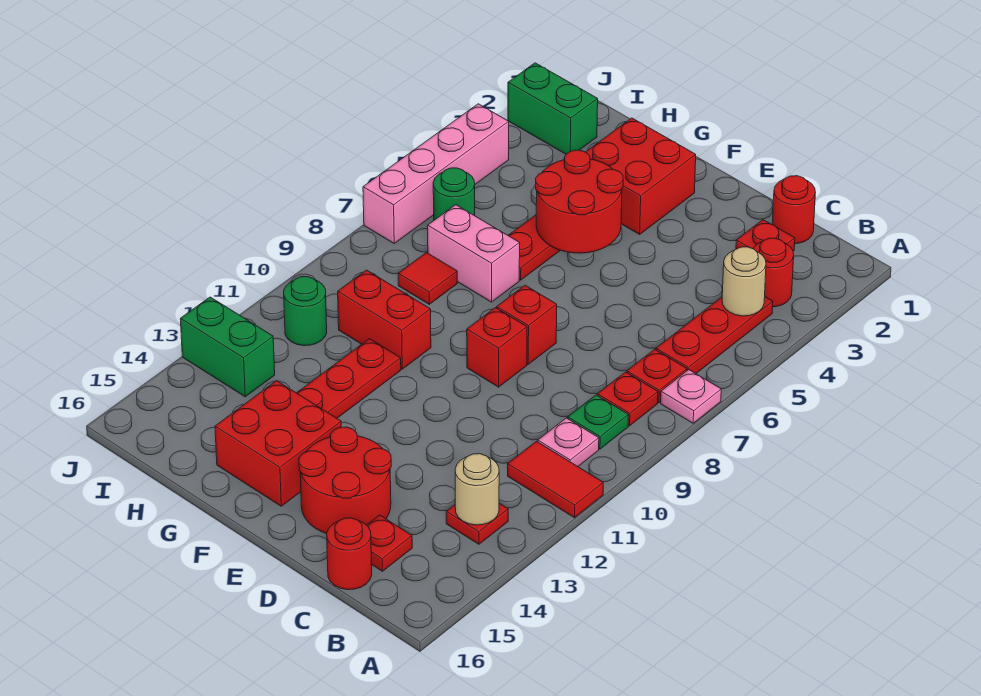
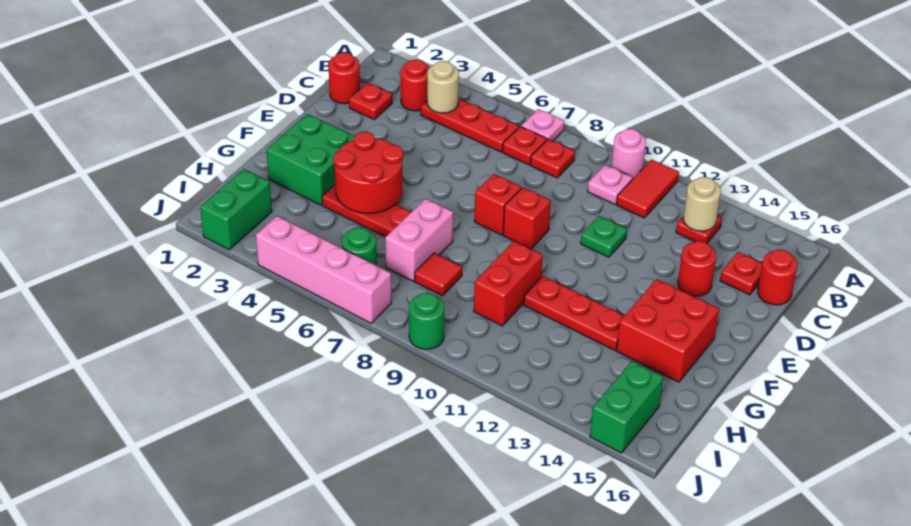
none -> pink 1x1 round brick [611,129,646,178]
green 1x1 plate [568,395,629,449] -> green 1x1 plate moved to [581,216,627,257]
red 2x2 round brick [299,427,391,534] -> red 1x1 round brick [678,241,716,296]
red 2x2 brick [586,118,696,234] -> green 2x2 brick [266,114,355,205]
green 1x1 round brick [284,277,327,346] -> green 1x1 round brick moved to [409,293,445,349]
green 1x2 brick [180,297,275,397] -> green 1x2 brick moved to [590,361,663,453]

